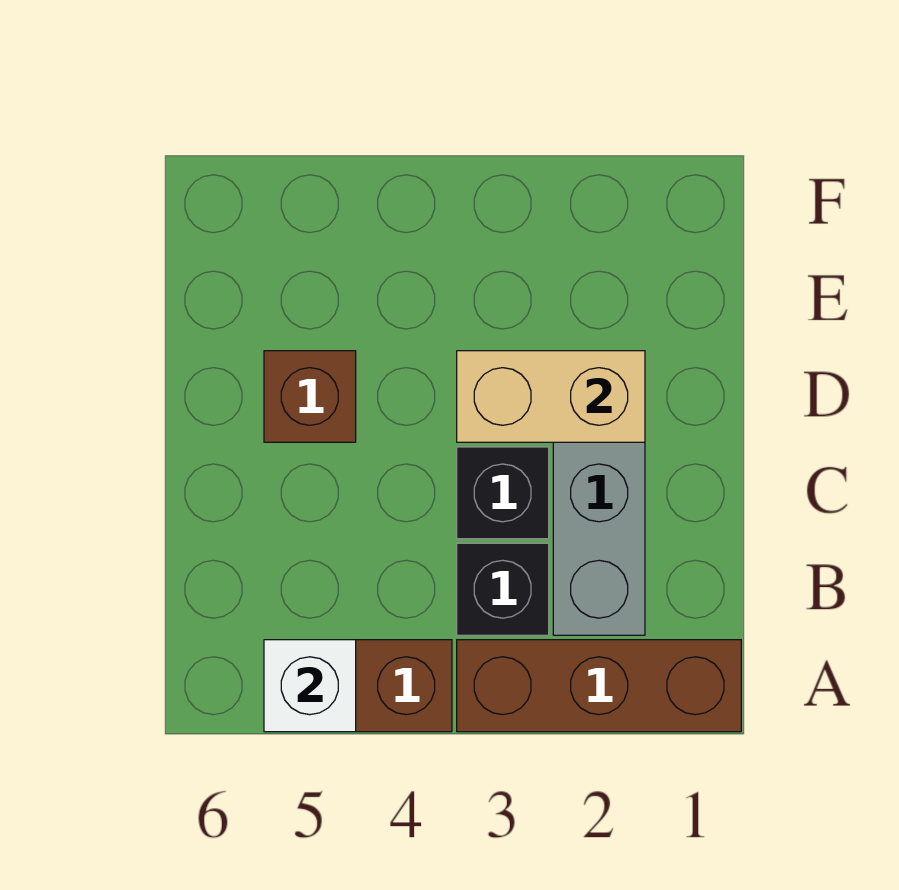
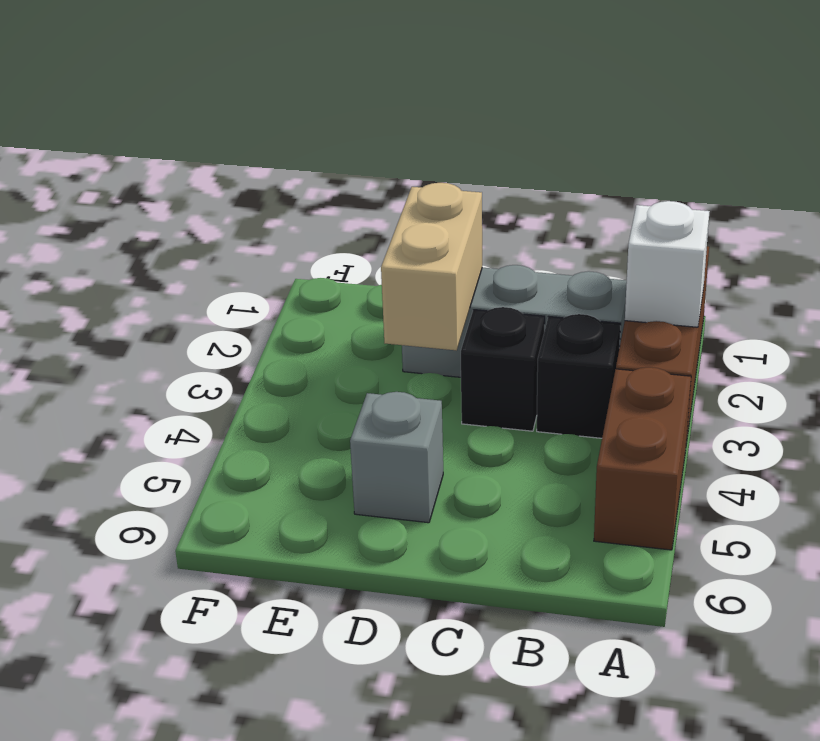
white 1x1 brick [264,640,356,732] -> white 1x1 brick moved to [625,201,710,327]
brown 1x1 brick [264,351,356,442] -> grey 1x1 brick [350,392,443,523]

